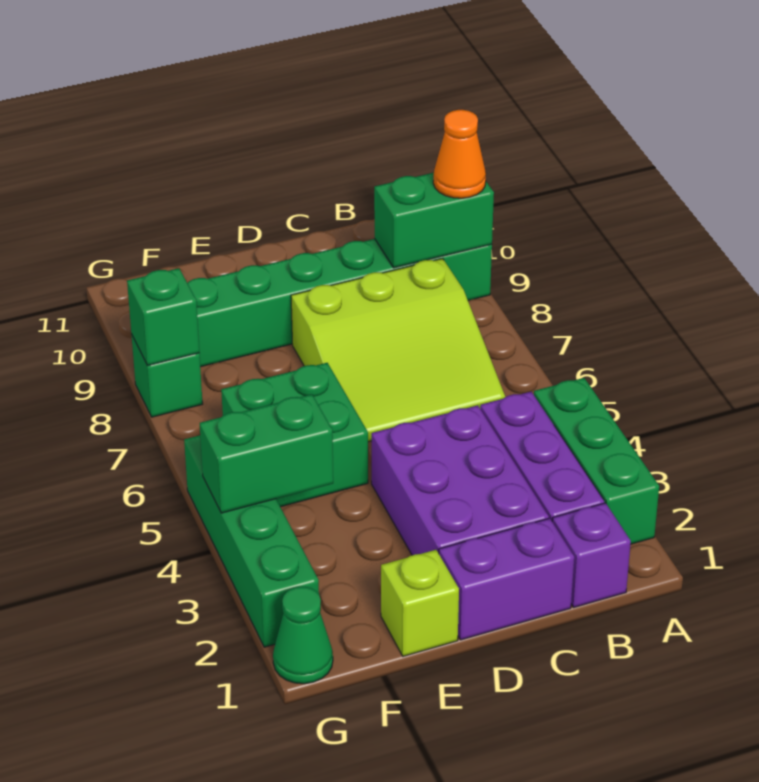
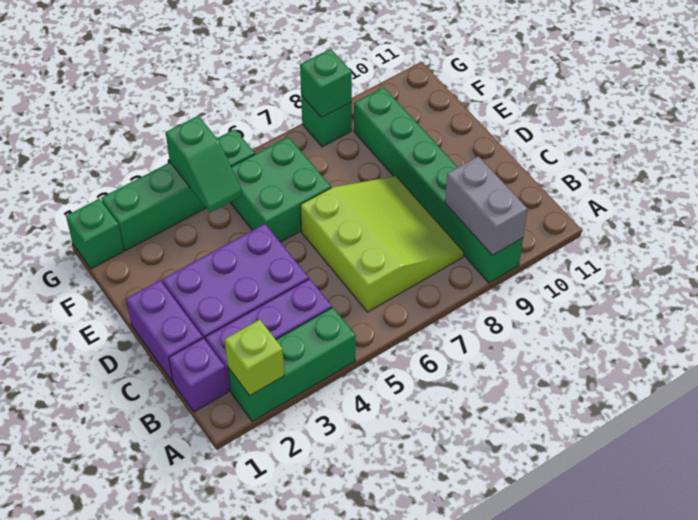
green 1x2 brick [374,173,494,268] -> grey 1x2 brick [445,156,528,255]
orange 1x1 cone [433,110,486,198] -> none
lime 3x3 slope [291,258,505,442] -> lime 3x3 slope turned to [300,176,464,312]
lime 1x1 brick [381,550,459,656] -> lime 1x1 brick moved to [225,320,284,396]
green 1x2 brick [200,394,333,513] -> green 1x2 slope [166,116,242,212]
green 1x1 cone [273,587,333,684] -> green 1x1 brick [66,199,124,269]

